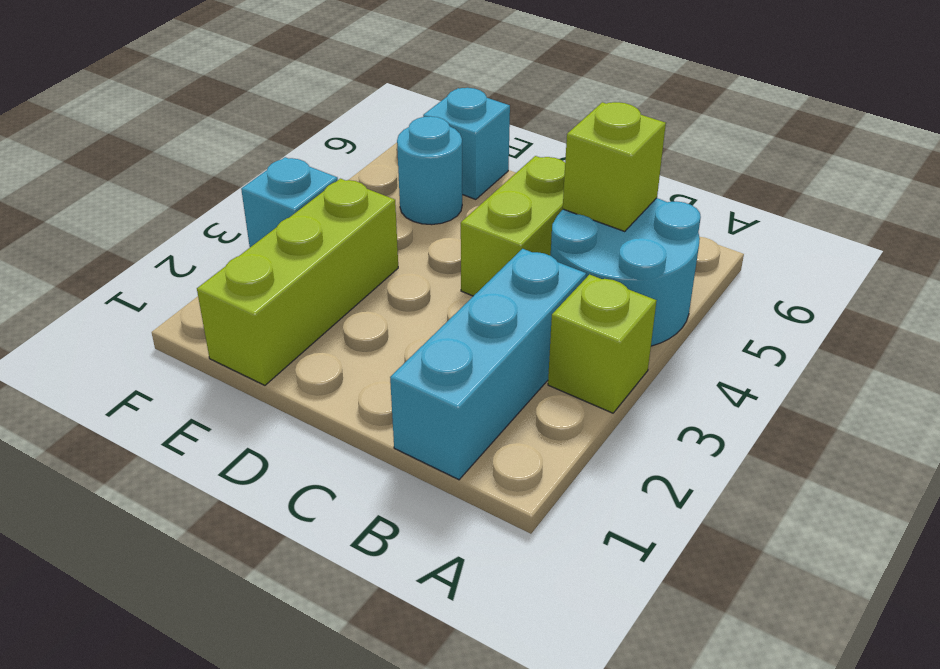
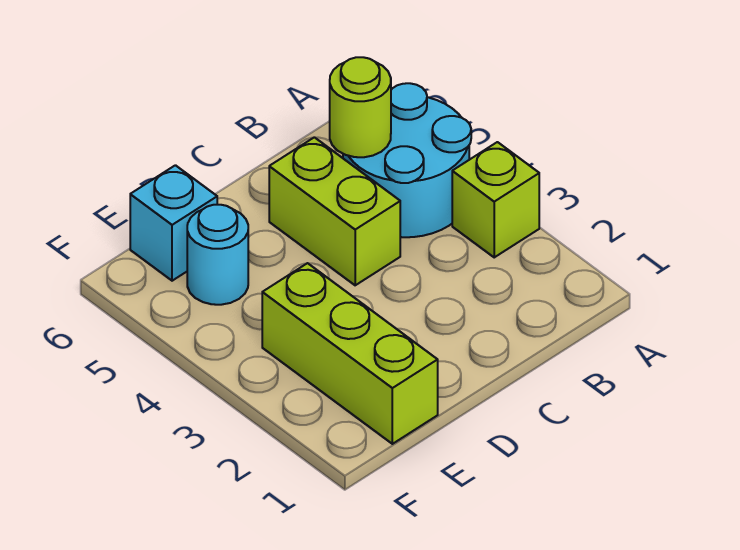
cyan 1x3 brick [390,249,586,480] -> none
lime 1x1 brick [563,102,666,231] -> lime 1x1 round brick [330,57,391,157]
cyan 1x1 brick [241,157,338,247] -> none

